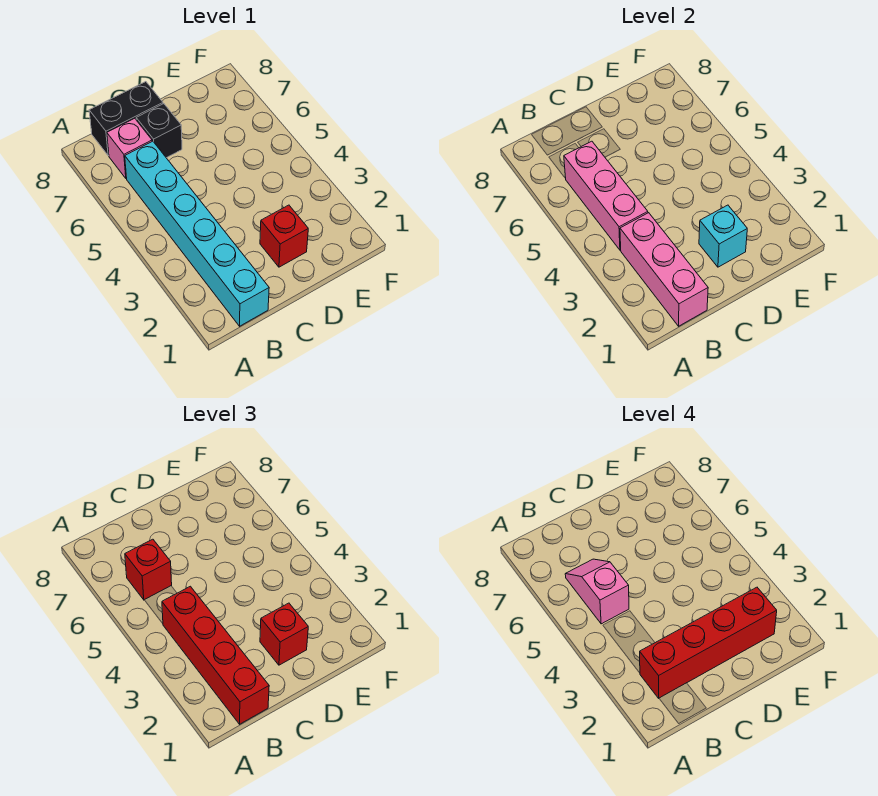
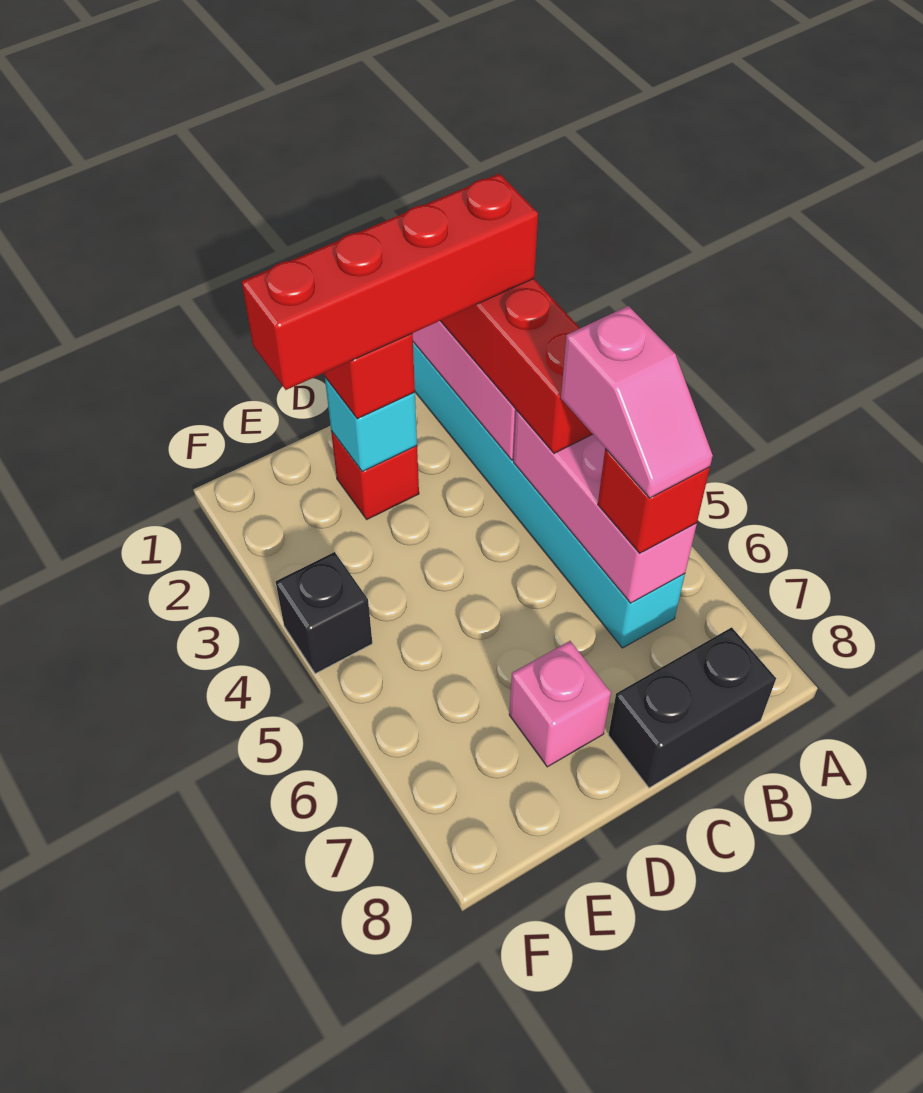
pink 1x1 brick [107,118,152,179] -> pink 1x1 brick moved to [509,641,611,767]
black 1x1 brick [136,104,182,158] -> black 1x1 brick moved to [276,552,372,674]

